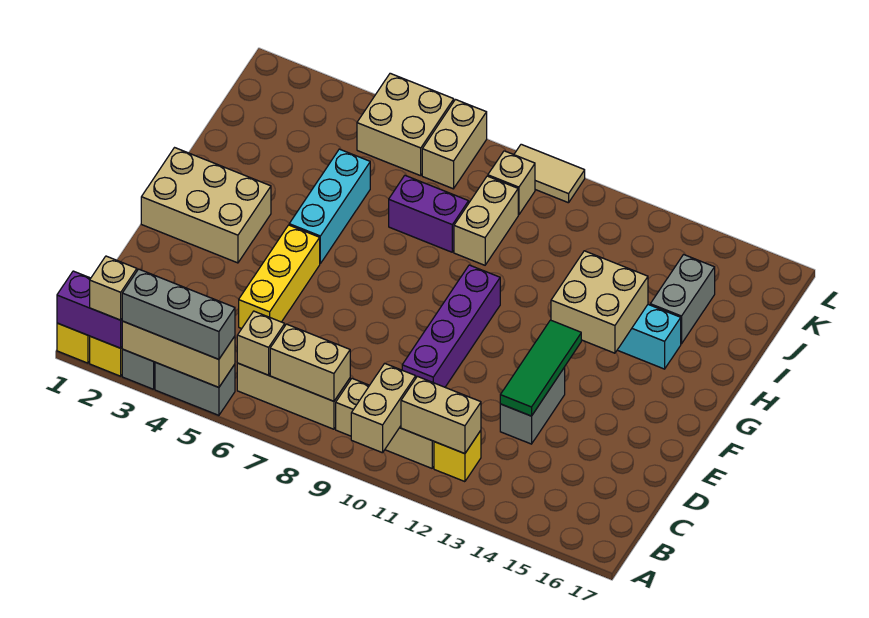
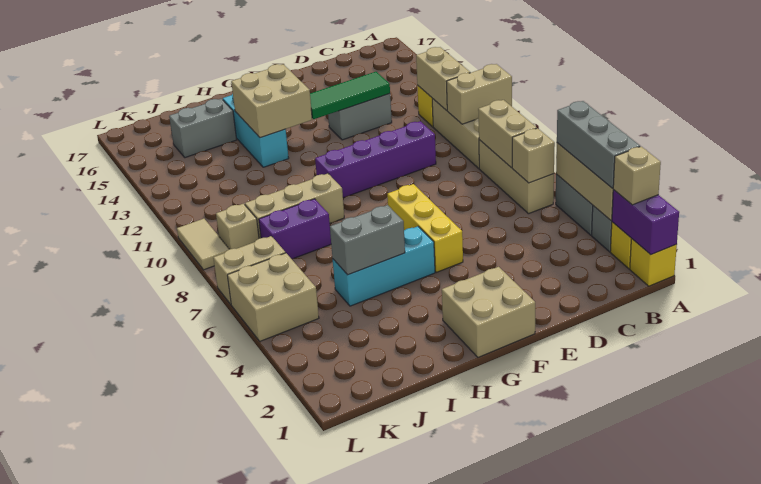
yellow 1x3 brick [239,225,320,329] -> yellow 1x3 brick turned to [387,184,463,272]
tan 2x3 brick [141,148,271,263] -> tan 2x2 brick [442,267,535,357]
none -> grey 1x2 brick [330,205,405,275]
purple 1x2 brick [389,176,469,252] -> purple 1x2 brick turned to [259,199,331,259]
tan 1x2 brick [454,176,518,265] -> tan 1x3 brick [245,174,344,238]

